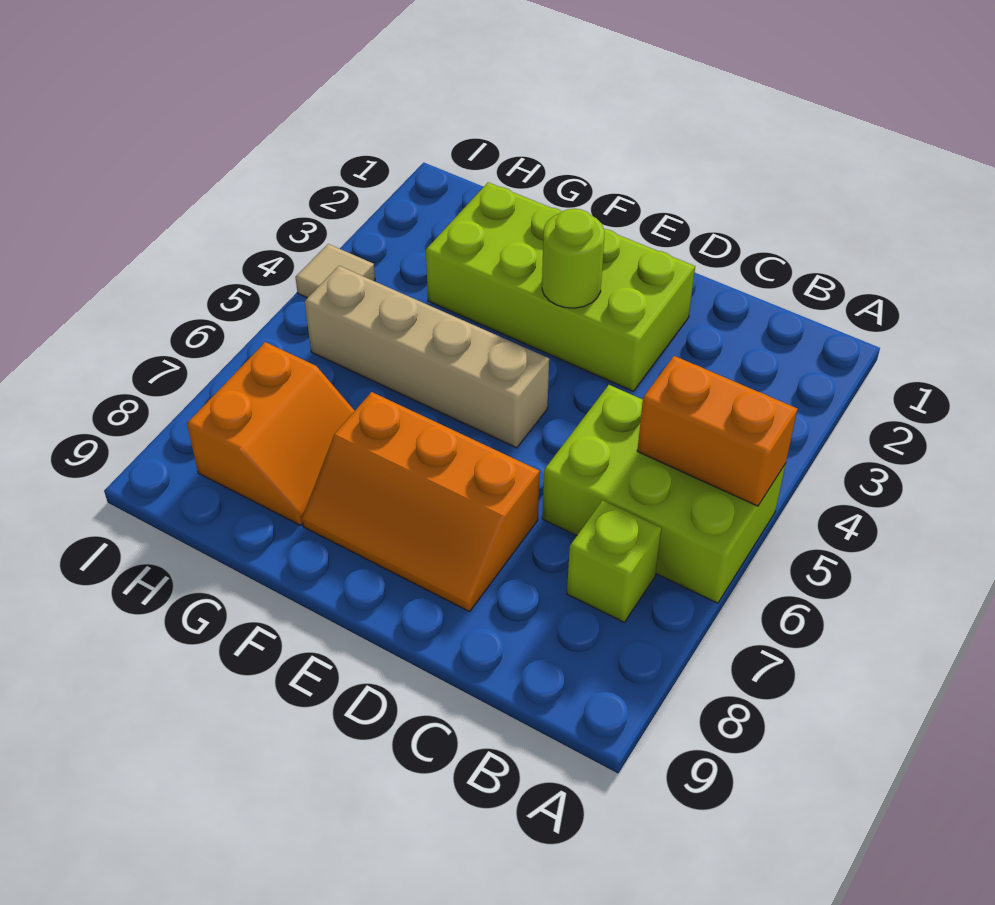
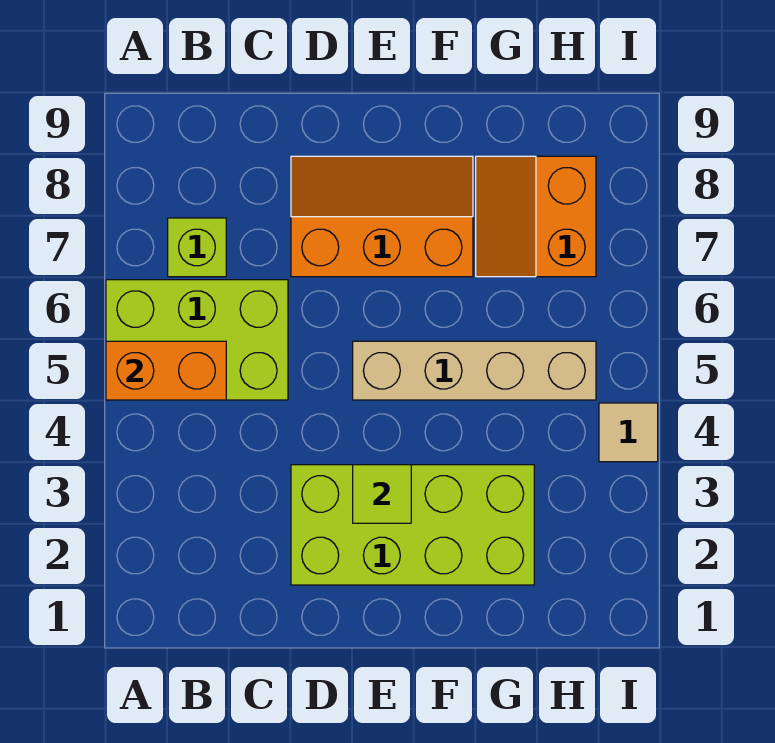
lime 1x1 round brick [542,209,605,308] -> lime 1x1 tile [353,465,411,523]

